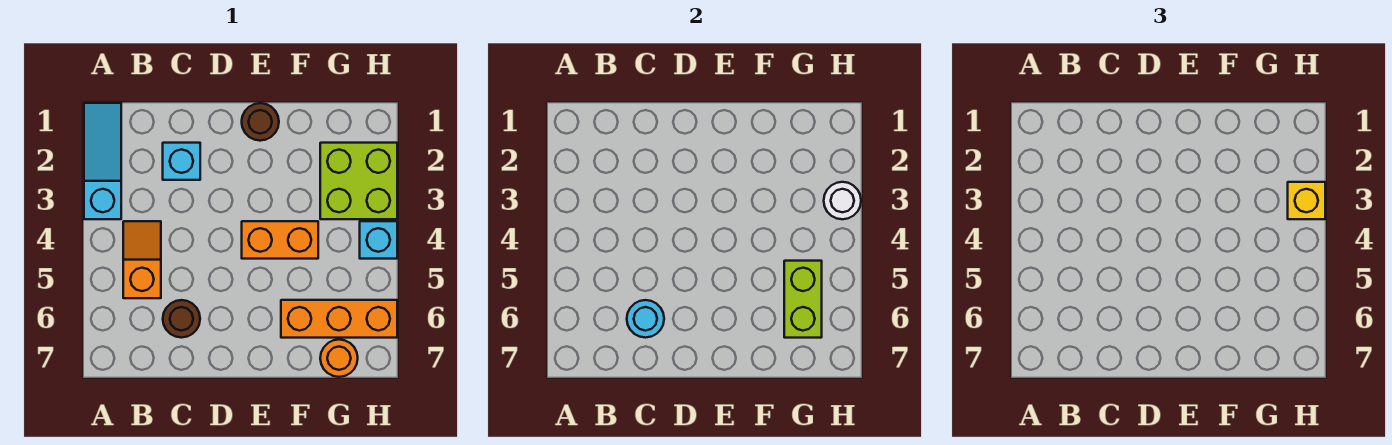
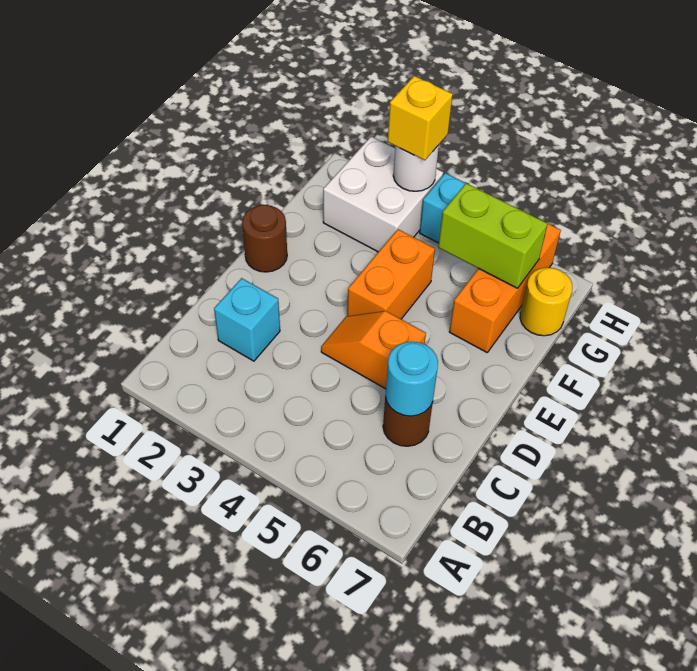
cyan 1x3 slope [84,103,121,219] -> none
orange 1x2 slope [123,221,161,298] -> orange 1x2 slope moved to [321,311,426,389]
lime 2x2 brick [320,143,397,219] -> white 2x2 brick [323,137,443,252]
orange 1x1 round brick [320,340,358,377] -> yellow 1x1 round brick [520,267,572,336]

